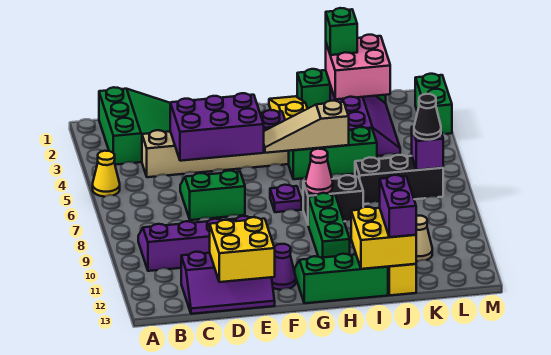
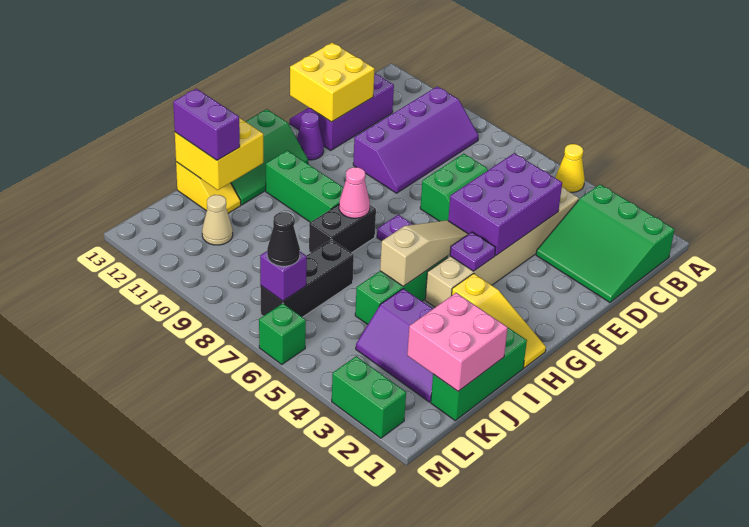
green 1x1 brick [326,8,357,55] -> green 1x1 brick moved to [259,303,306,364]

